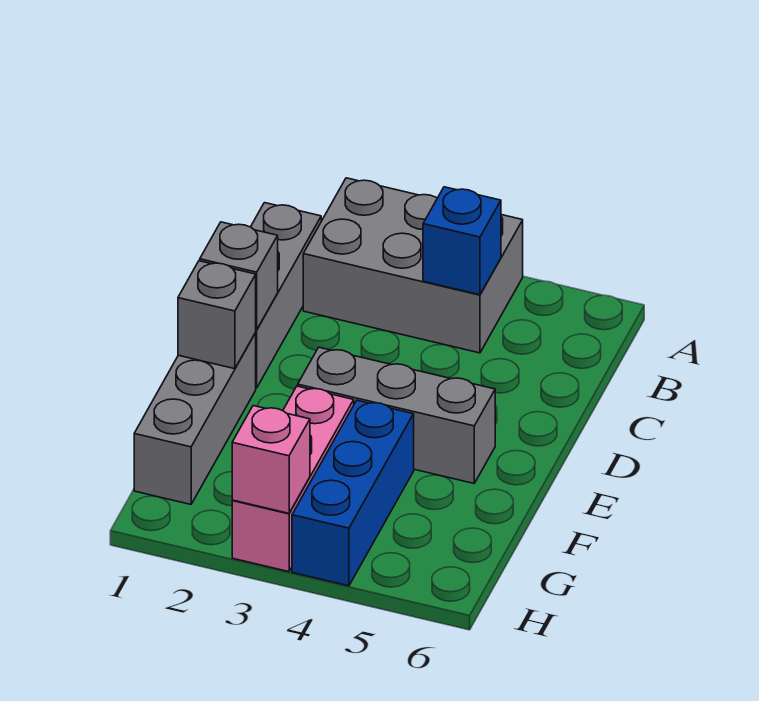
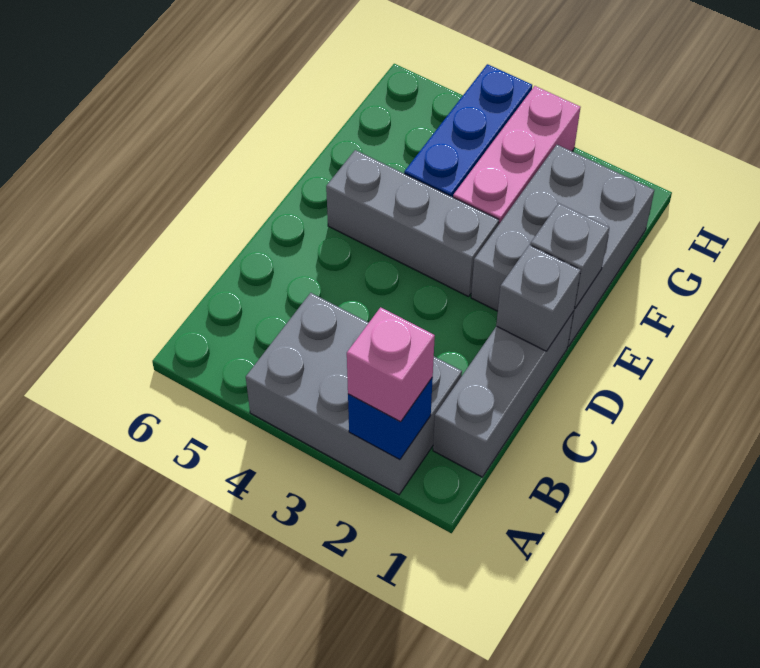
blue 1x1 brick [423,187,501,295] -> blue 1x1 brick moved to [348,377,433,460]
grey 1x3 brick [134,333,256,504] -> grey 2x3 brick [471,145,654,347]
pink 1x1 brick [232,406,310,513] -> pink 1x1 brick moved to [347,307,435,422]

